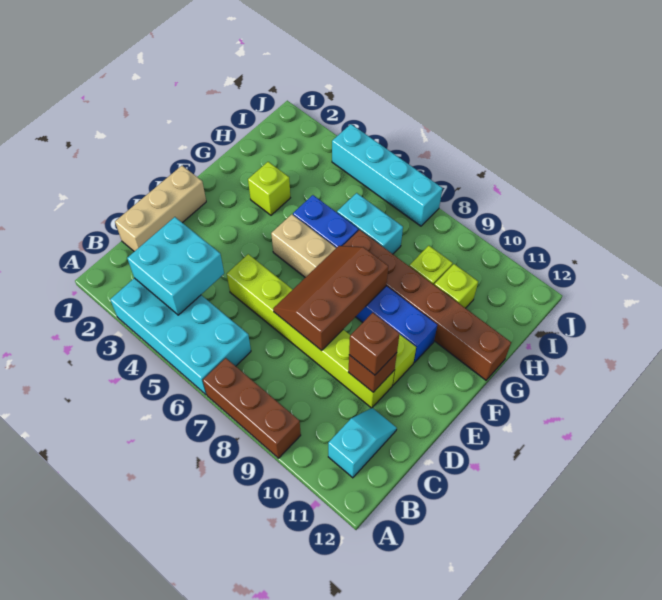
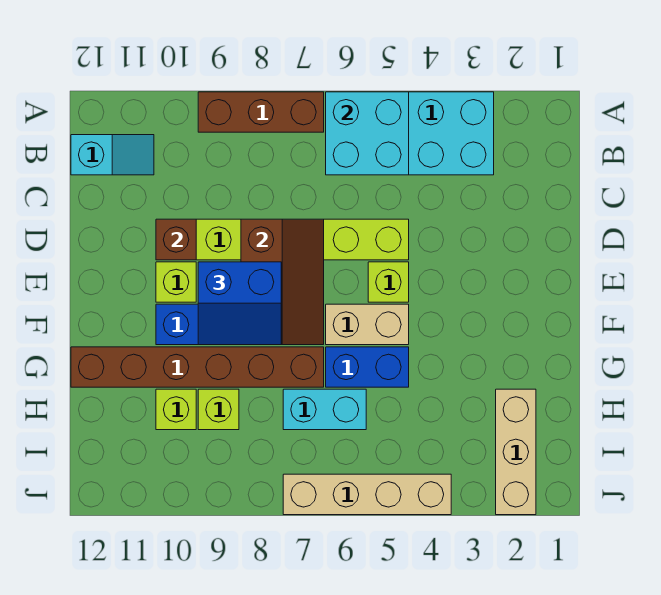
cyan 2x2 brick [127,217,224,315] -> cyan 2x2 brick moved to [326,92,409,175]
cyan 1x2 slope [328,408,397,478] -> cyan 1x2 slope turned to [71,135,154,175]
tan 1x3 brick [115,166,206,251] -> tan 1x3 brick moved to [496,389,536,515]
brown 1x1 brick [349,313,400,375] -> none
none -> blue 2x2 slope [198,262,281,345]
lime 1x1 brick [248,162,290,215] -> lime 1x1 brick moved to [368,262,409,302]
cyan 1x4 brick [332,124,443,226] -> tan 1x4 brick [283,474,451,515]

